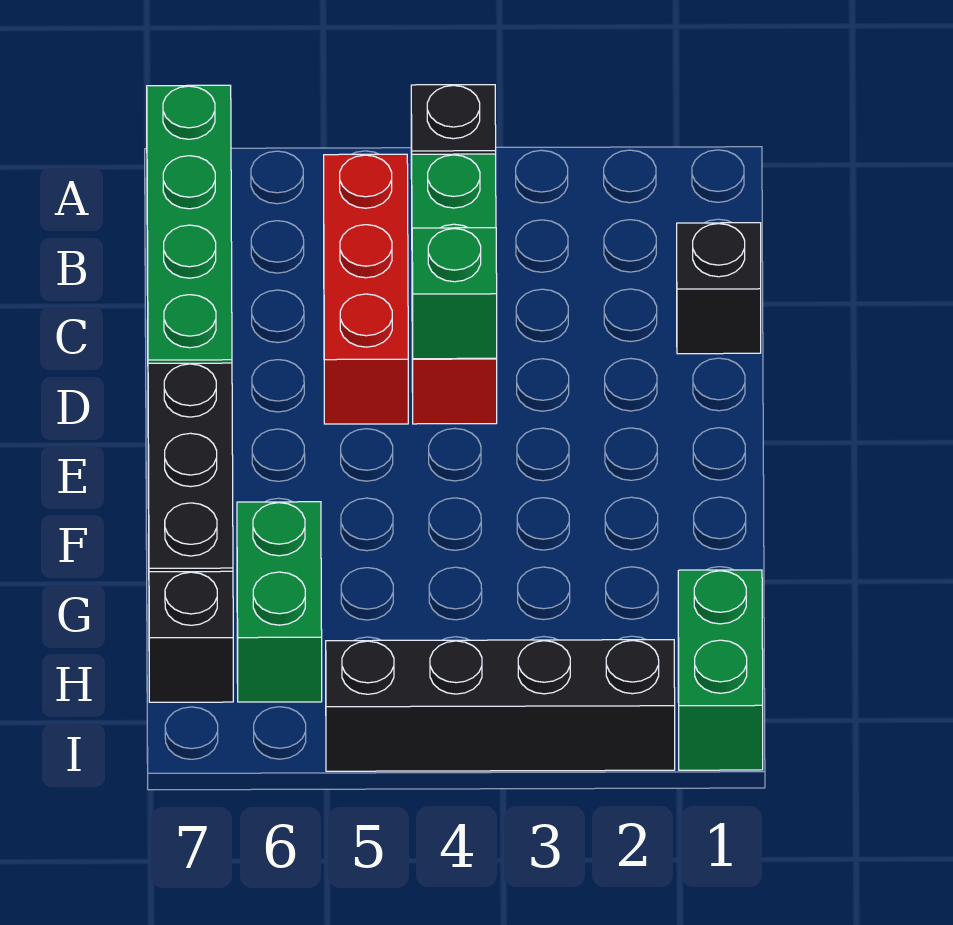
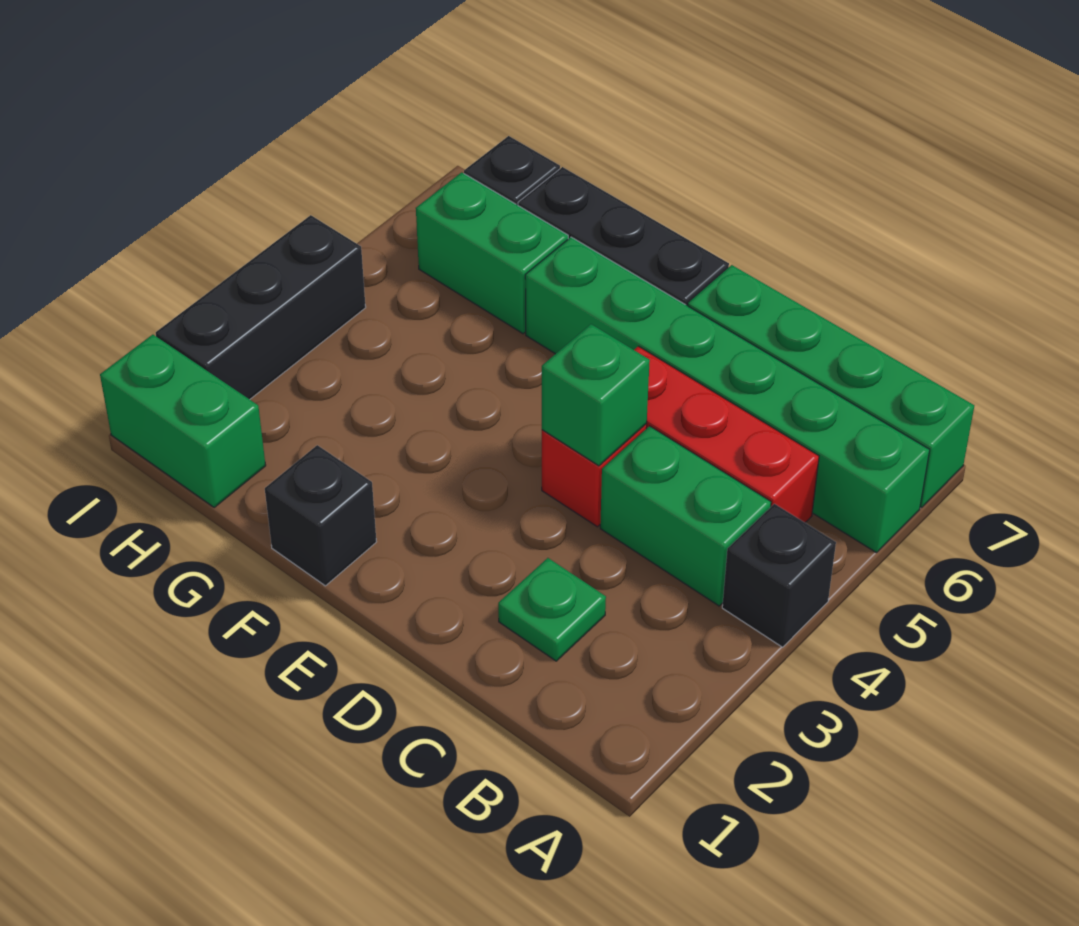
none -> green 1x6 brick [525,237,930,553]
black 1x1 brick [677,223,761,354] -> black 1x1 brick moved to [265,445,376,586]
none -> green 1x1 plate [498,558,606,661]
black 1x4 brick [326,640,675,771] -> black 1x3 brick [156,215,366,399]

